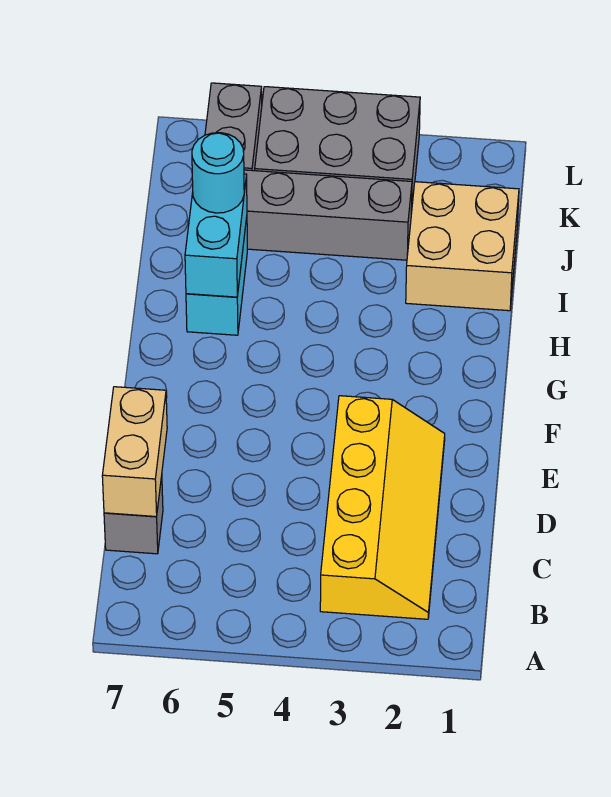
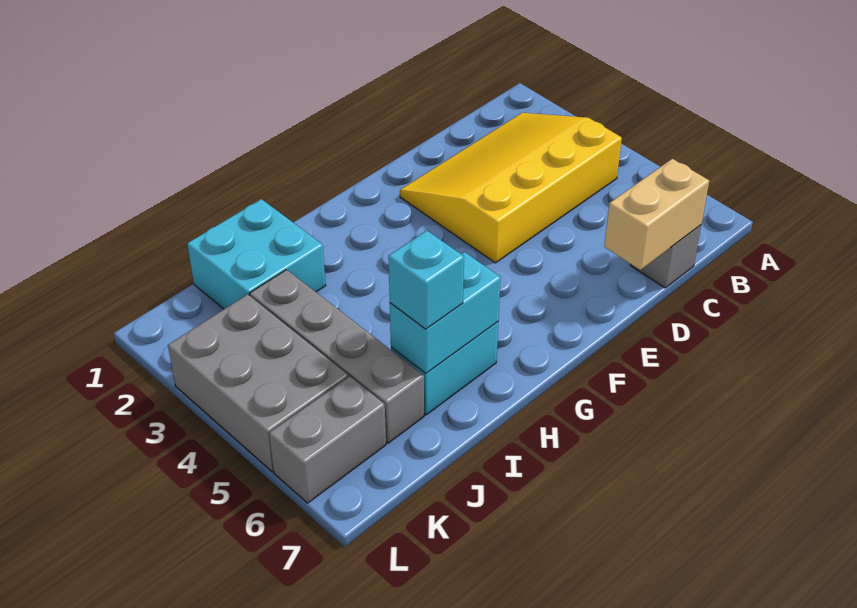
yellow 2x4 slope [320,396,445,619] -> yellow 3x4 slope [400,113,622,263]
tan 2x2 brick [406,182,519,311] -> cyan 2x2 brick [187,199,326,309]
cyan 1x1 round brick [192,133,244,213] -> cyan 1x1 brick [388,231,464,329]

